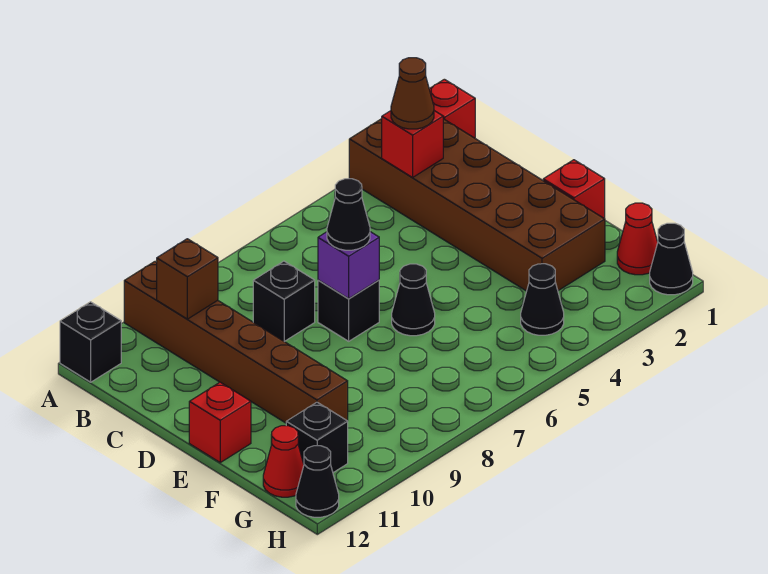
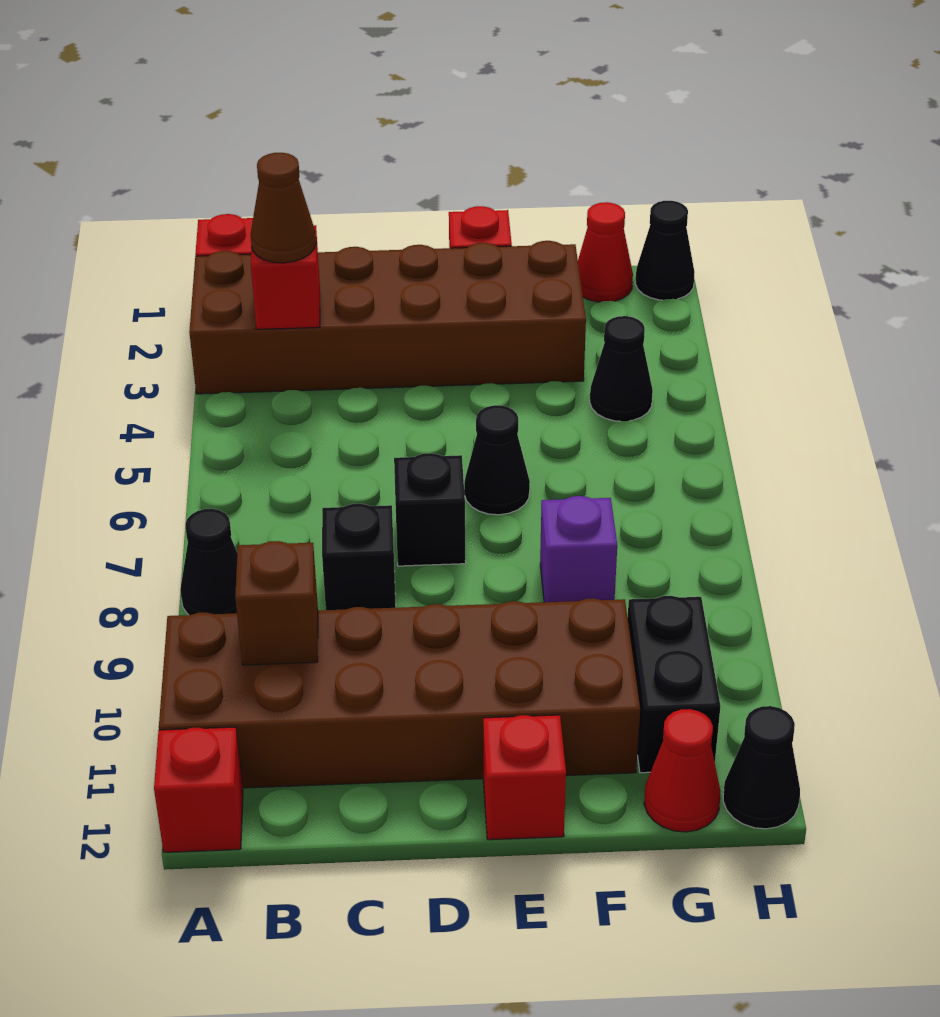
brown 1x6 brick [124,262,348,423] -> brown 2x6 brick [159,599,640,788]
black 1x1 brick [60,302,121,382] -> red 1x1 brick [154,727,243,852]
purple 1x1 brick [318,232,379,298] -> purple 1x1 brick moved to [540,496,617,602]
black 1x1 cone [327,179,370,250] -> black 1x1 cone moved to [180,509,237,615]
black 1x1 brick [286,402,348,473] -> black 1x2 brick [628,596,721,773]

